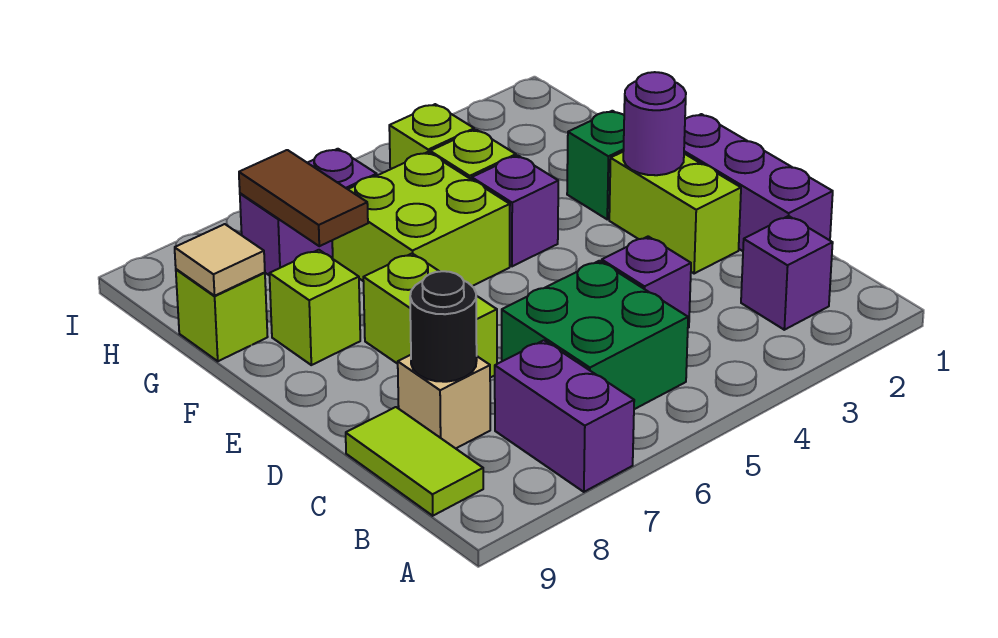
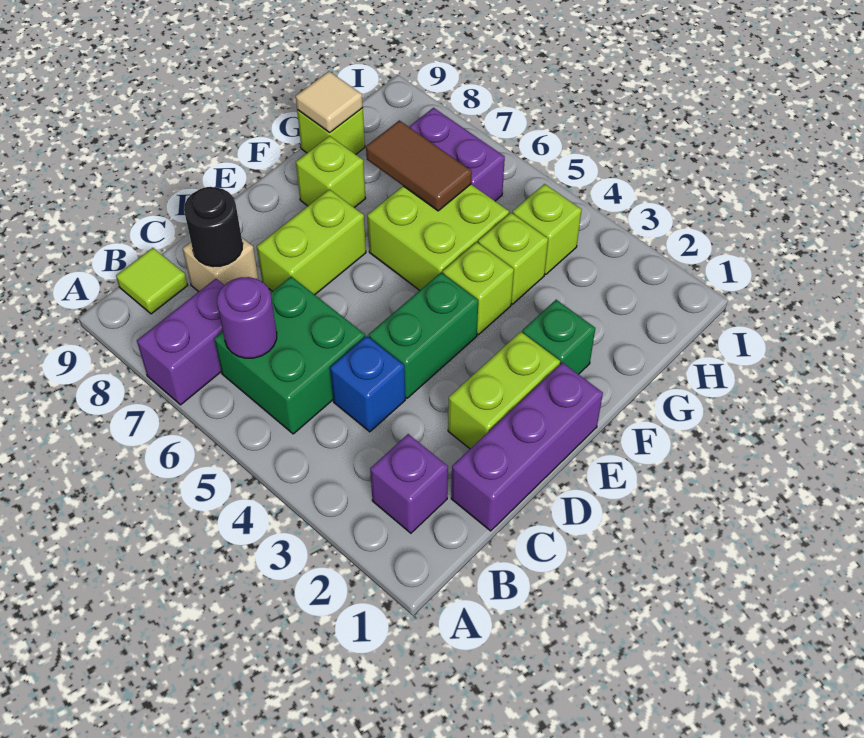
lime 1x2 tile [346,407,483,516] -> lime 1x1 tile [116,248,188,314]
purple 1x1 brick [602,236,691,328] -> blue 1x1 brick [330,336,405,432]
none -> green 1x2 brick [369,273,478,398]
purple 1x1 round brick [623,72,686,175] -> purple 1x1 round brick moved to [217,277,277,358]
purple 1x1 brick [472,156,558,266] -> lime 1x1 brick [443,242,514,335]
brown 1x2 tile [239,150,368,246] -> brown 1x2 tile turned to [366,120,472,211]

